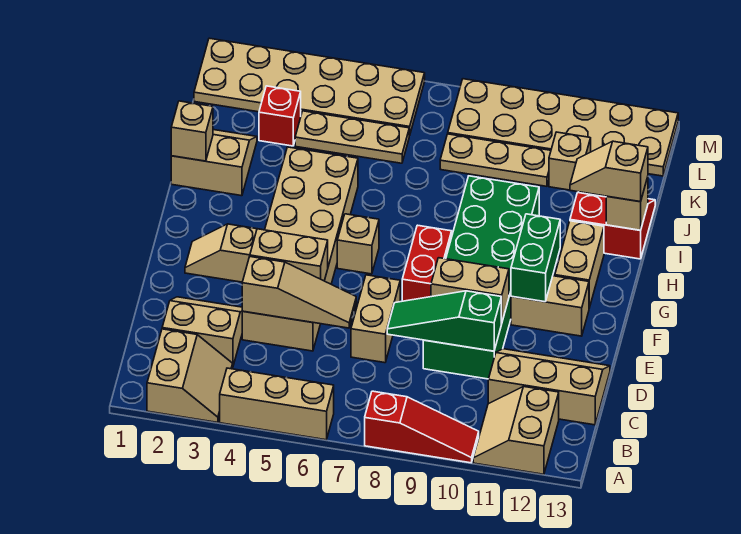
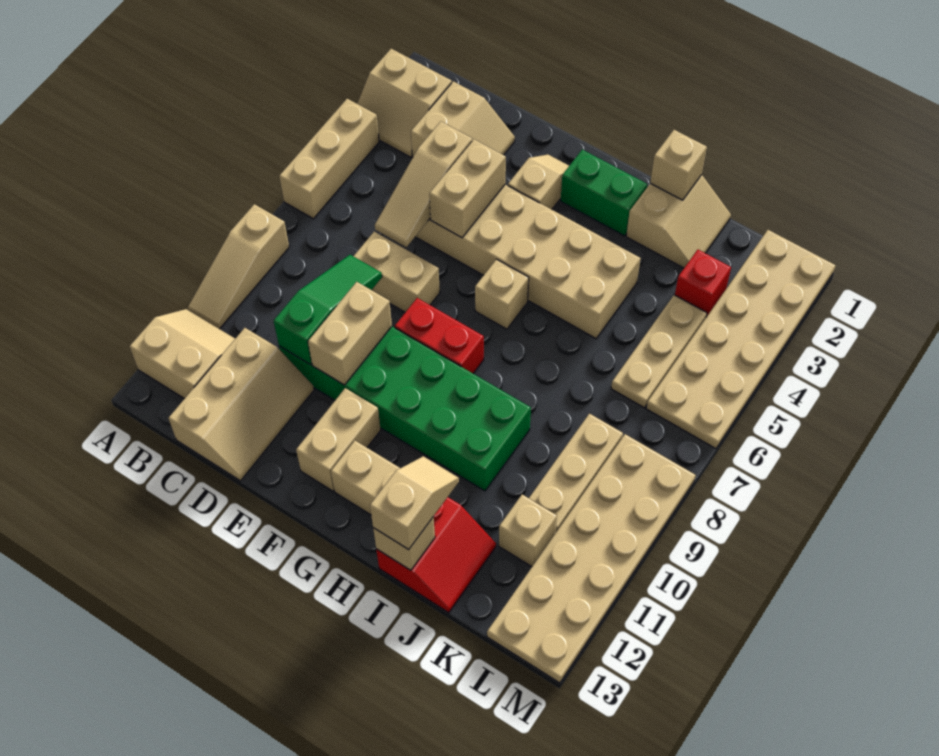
red 1x3 slope [365,391,479,463] -> tan 1x3 slope [188,204,289,329]
green 1x2 brick [511,214,560,302] -> green 1x2 brick moved to [561,150,647,236]

